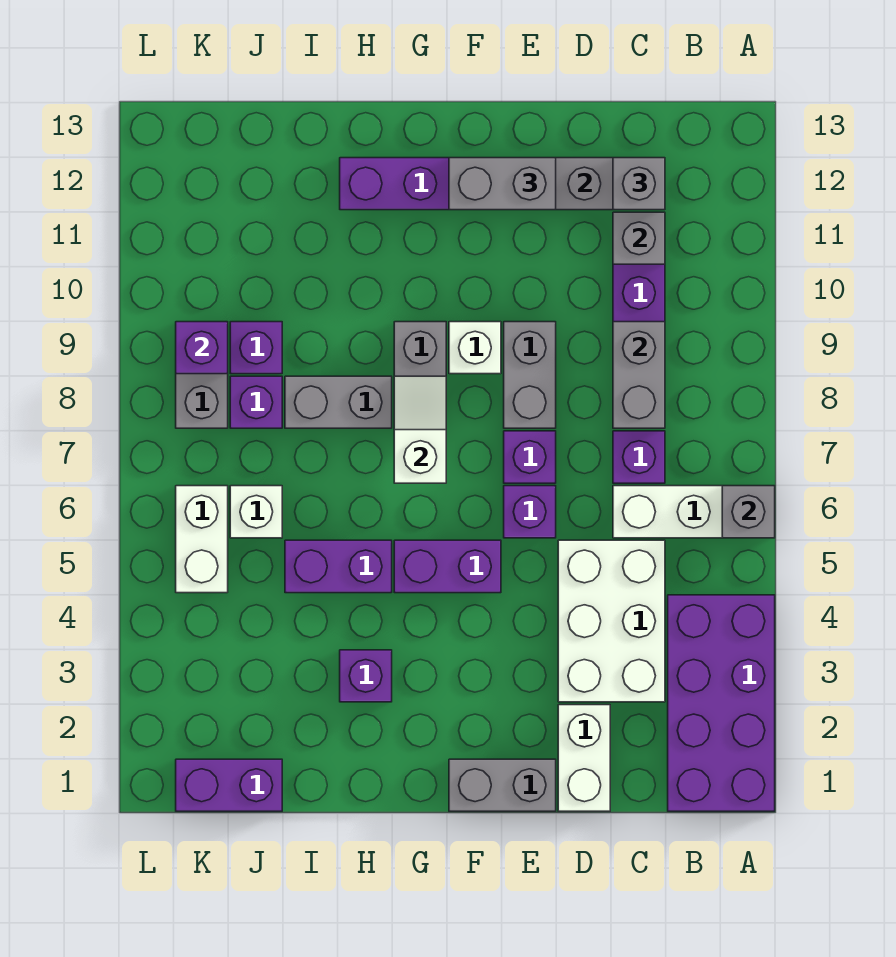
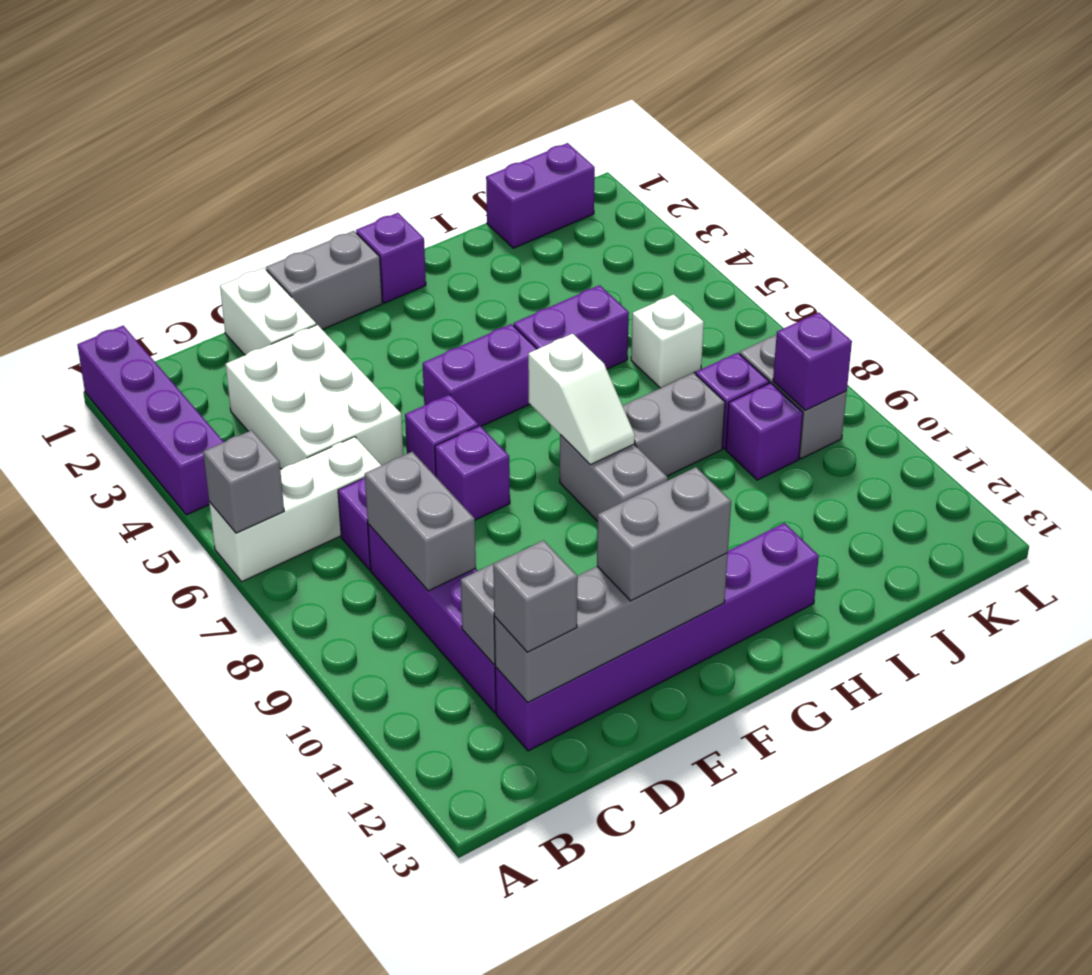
purple 2x4 brick [668,595,775,811] -> purple 1x4 brick [78,326,224,515]
grey 1x2 brick [504,322,556,428] -> none
white 1x1 brick [449,322,501,374] -> none
purple 1x1 brick [340,650,392,702] -> purple 1x1 brick moved to [356,213,426,303]
white 1x2 brick [176,486,228,593] -> none

